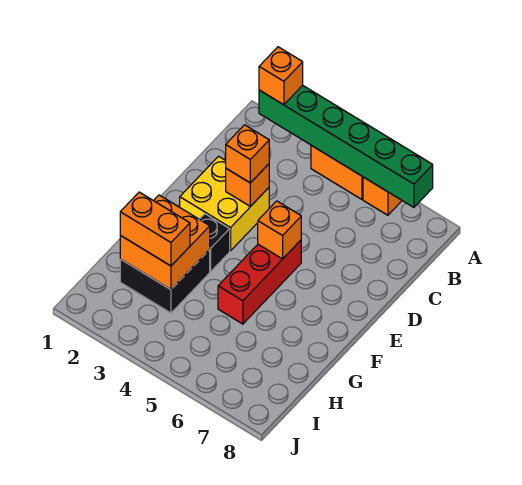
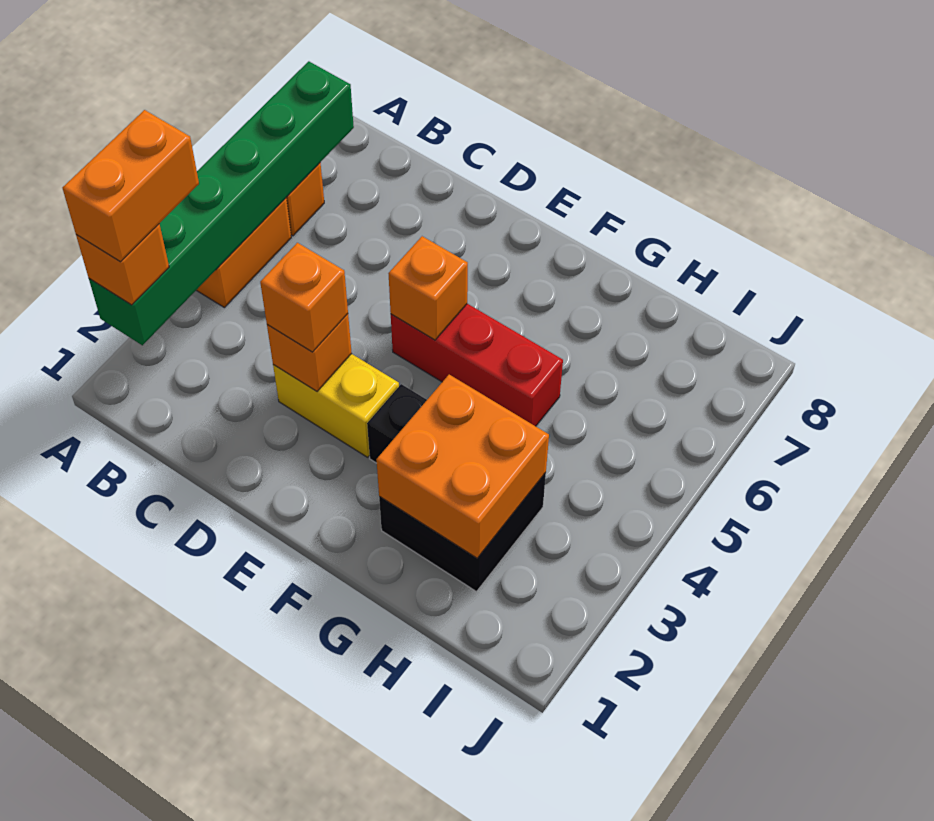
yellow 2x2 brick [180,156,269,251] -> yellow 1x2 brick [273,354,399,457]
orange 1x2 brick [120,192,190,266] -> orange 1x2 brick moved to [62,110,199,262]

